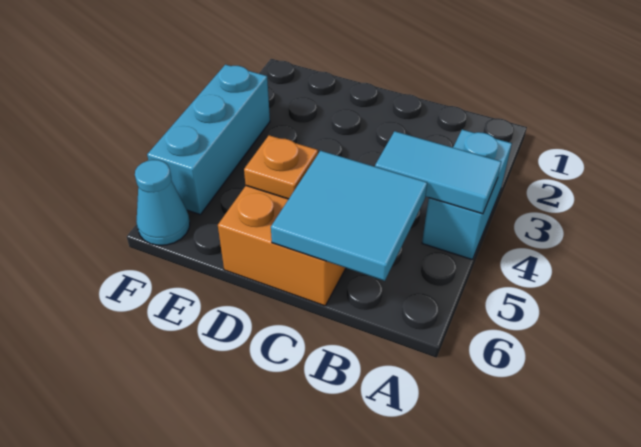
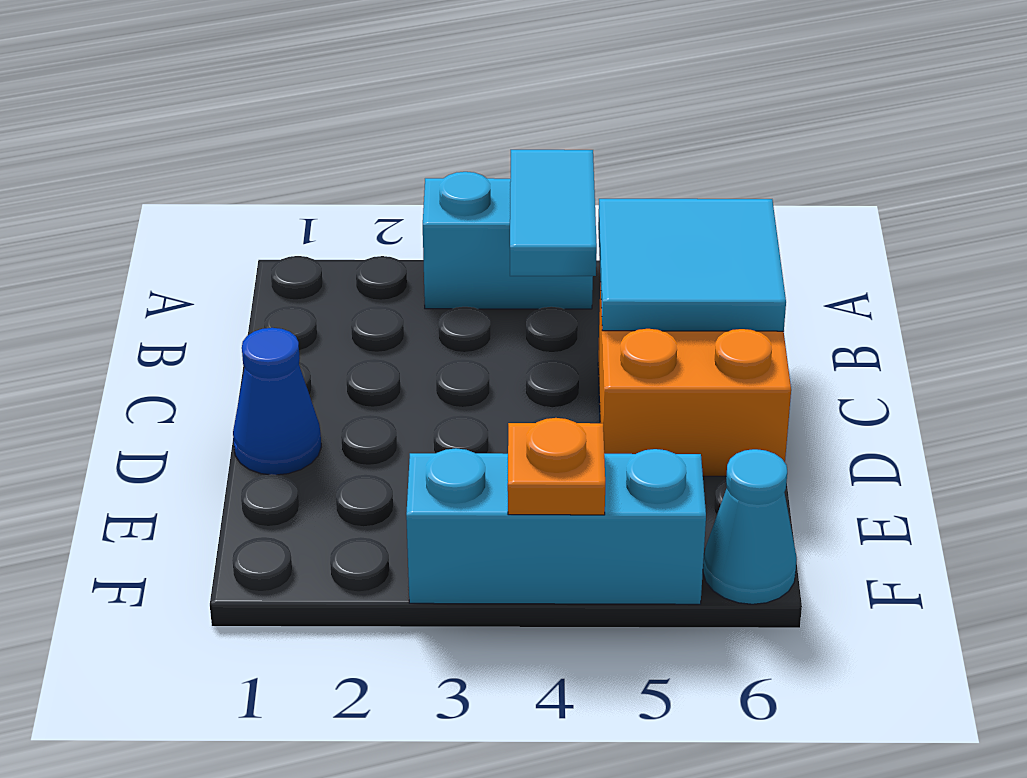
none -> blue 1x1 cone [233,328,321,475]
orange 1x1 plate [244,135,318,199] -> orange 1x1 plate moved to [508,418,605,515]

